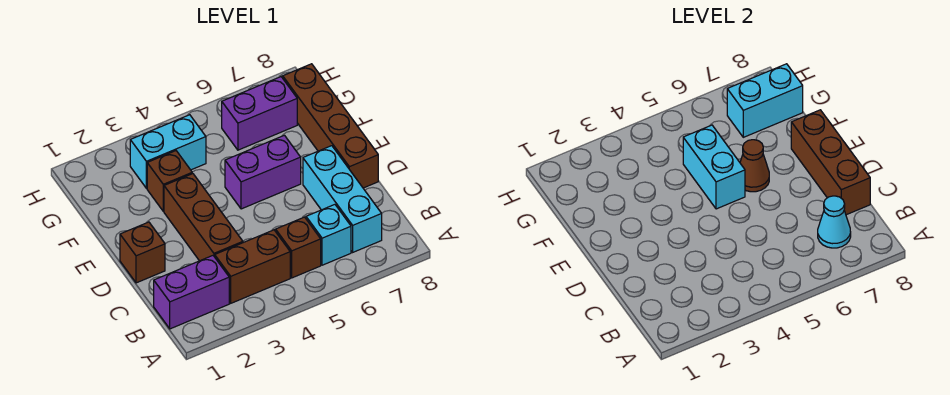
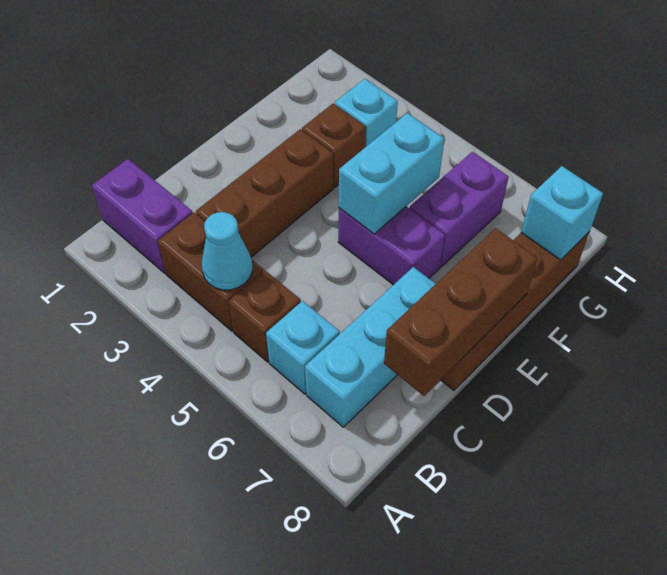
cyan 1x1 cone [818,196,851,248] -> cyan 1x1 cone moved to [202,212,252,290]
brown 1x1 brick [120,222,165,283] -> none
brown 1x1 cone [740,140,769,192] -> none
cyan 1x2 brick [130,115,206,188] -> cyan 1x1 brick [335,79,398,147]
purple 1x2 brick [222,77,297,150] -> purple 1x2 brick turned to [410,152,509,267]
cyan 1x2 brick [727,64,803,137] -> cyan 1x1 brick [521,166,603,260]

